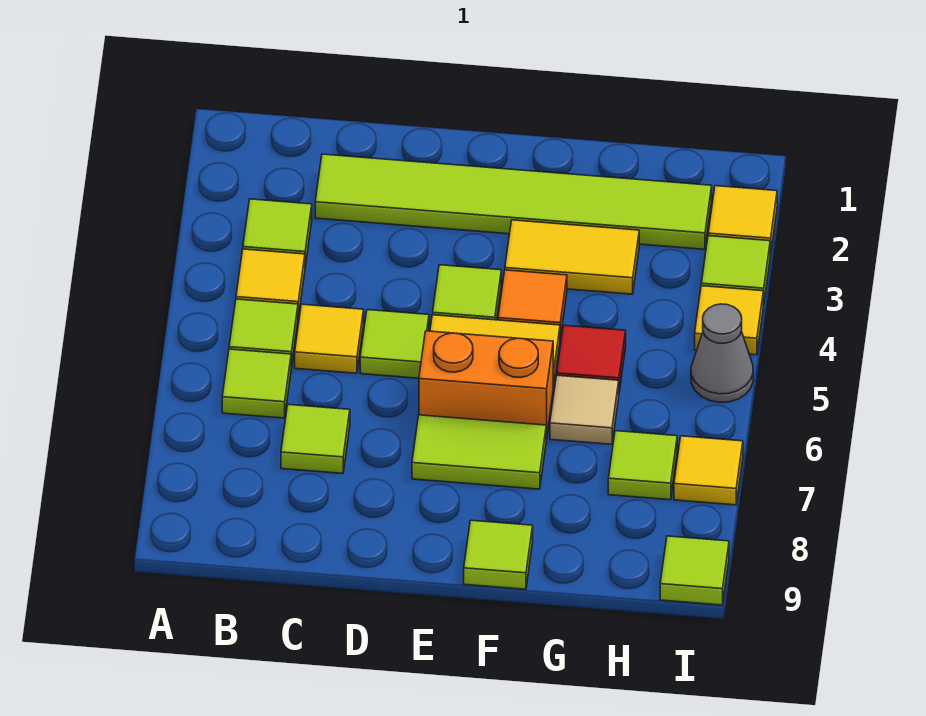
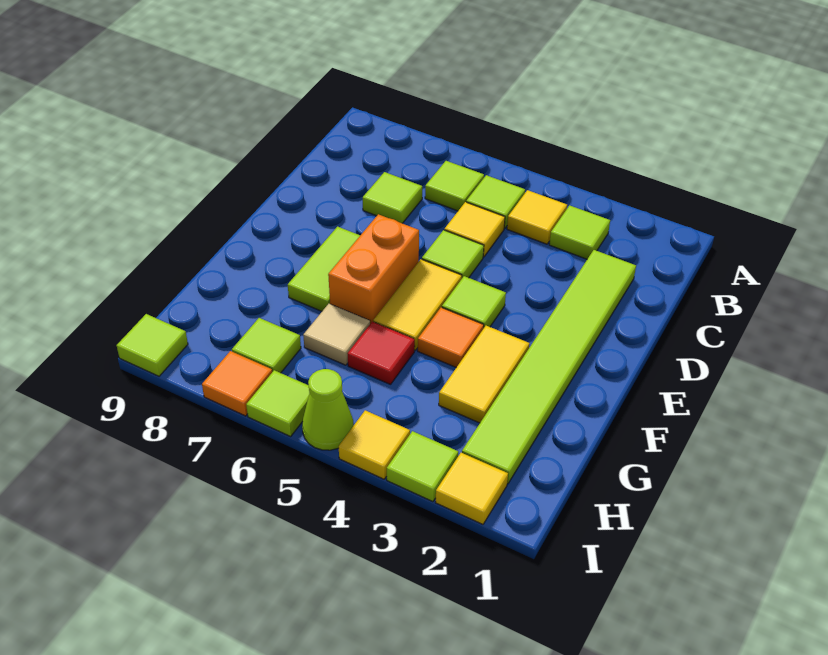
lime 1x1 tile [464,520,533,589] -> lime 1x1 tile moved to [246,370,310,436]
grey 1x1 cone [691,304,753,402] -> lime 1x1 cone [302,369,354,450]
yellow 1x1 tile [674,436,743,505] -> orange 1x1 tile [202,351,272,416]

